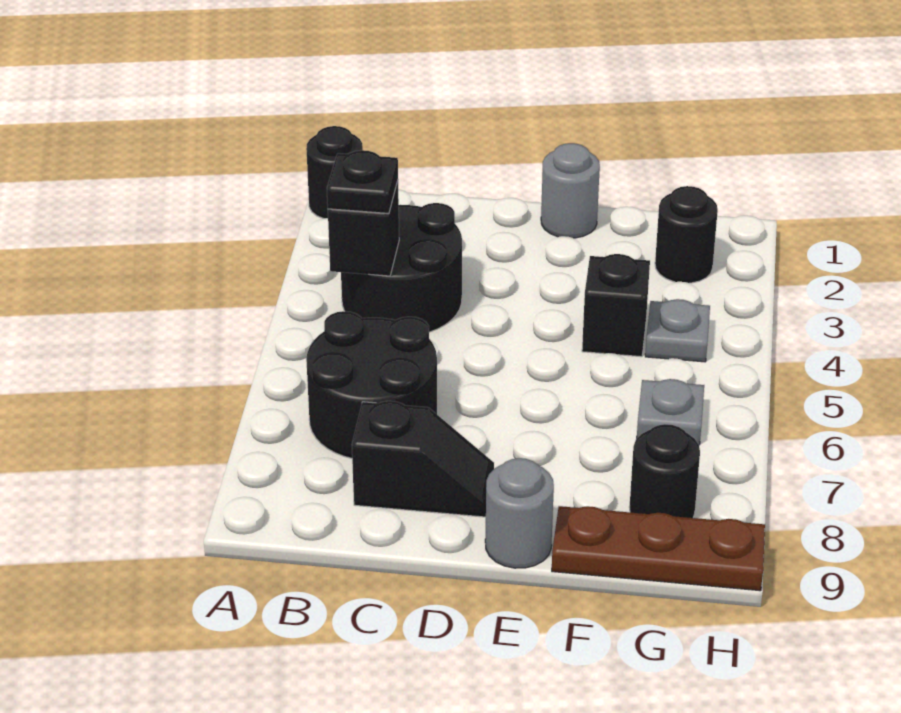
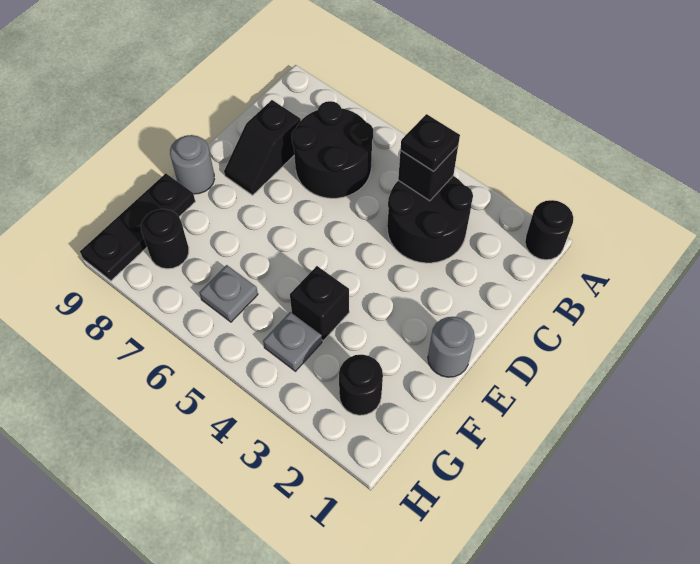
brown 1x3 plate [552,506,765,591] -> black 1x3 plate [80,173,195,281]

